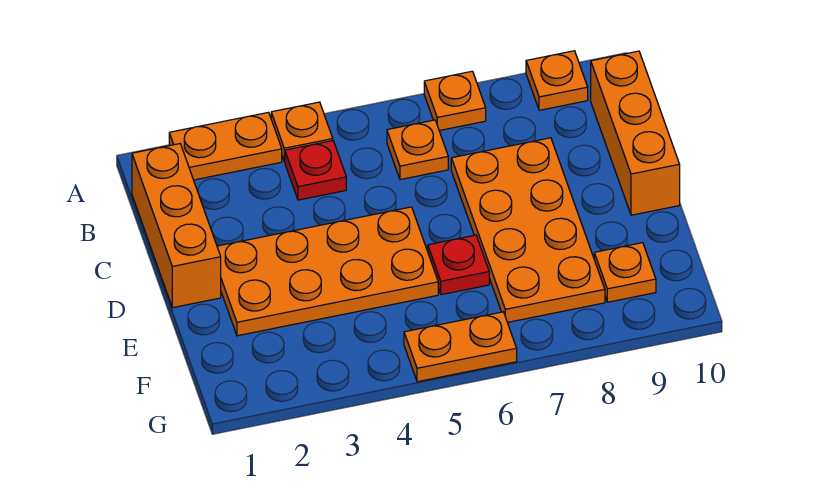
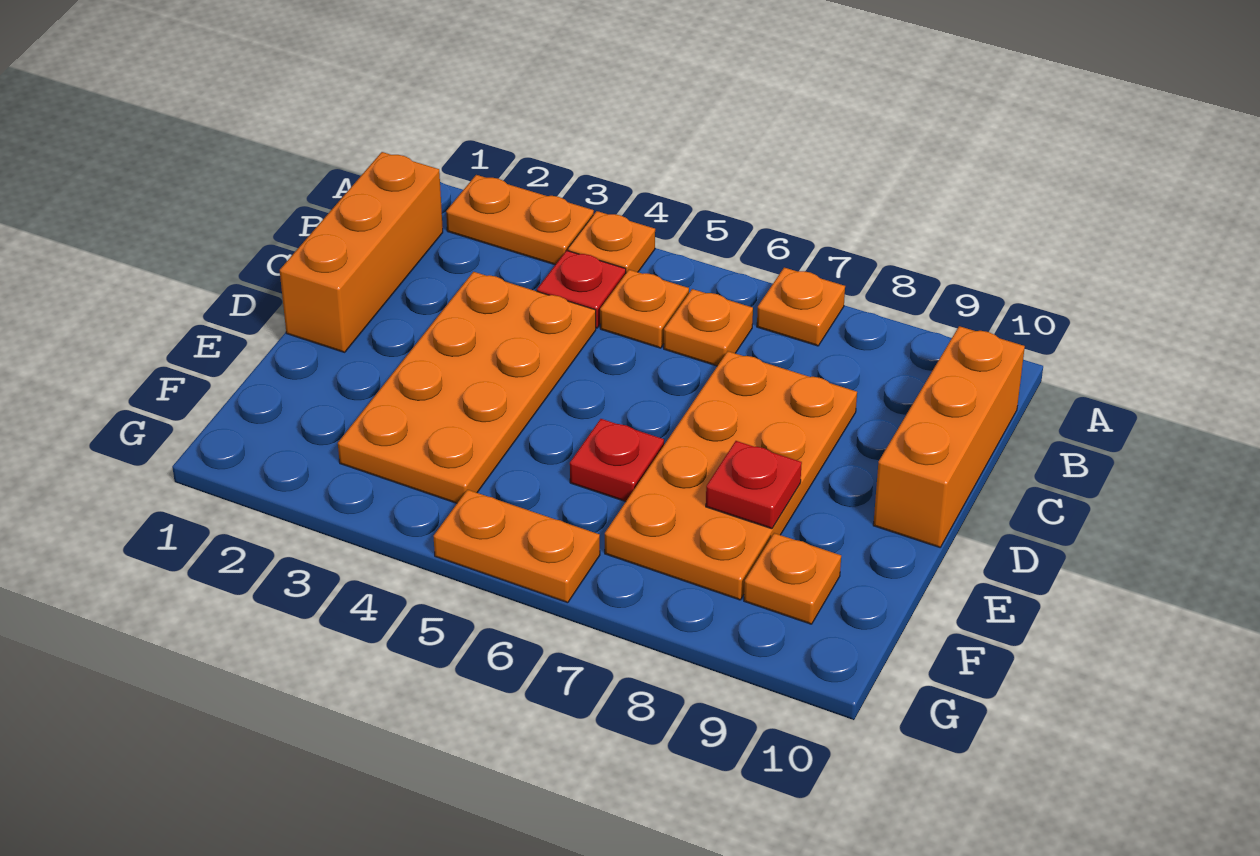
orange 1x1 plate [526,51,588,110] -> orange 1x1 plate moved to [600,270,689,348]
orange 2x4 plate [217,207,438,336] -> orange 2x4 plate turned to [338,272,596,503]
none -> red 1x1 plate [706,441,802,529]

